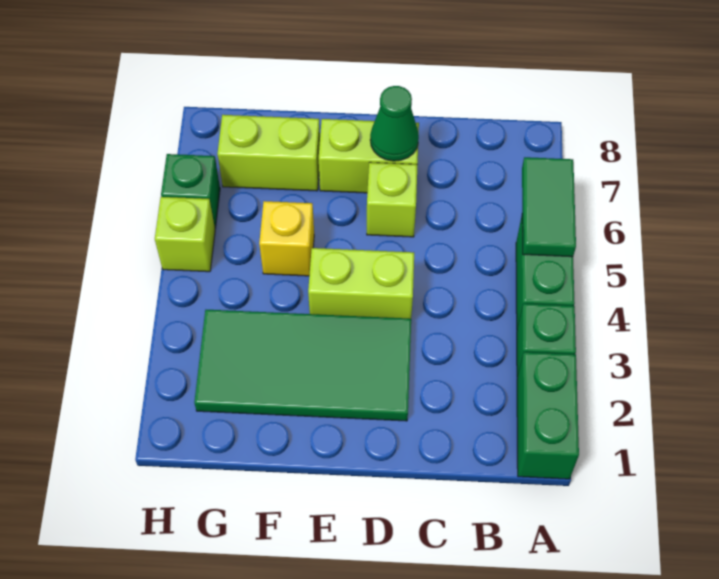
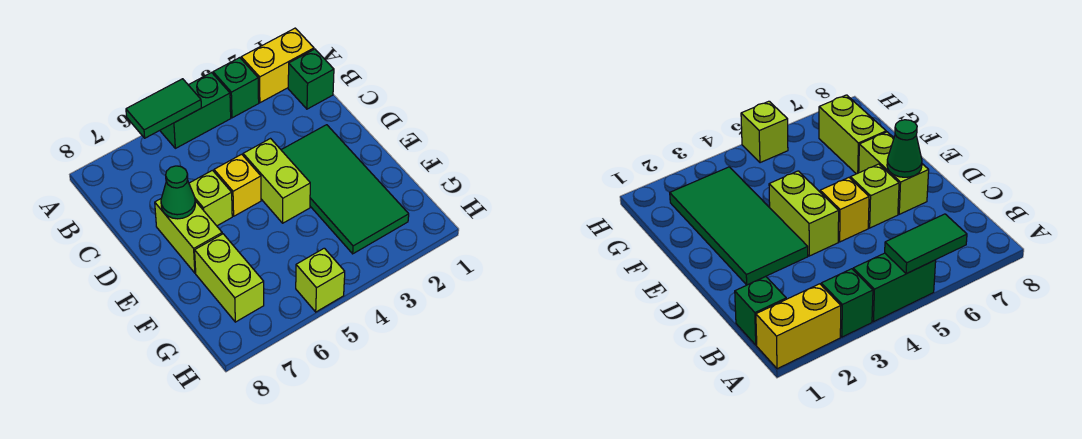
green 1x2 brick [517,352,579,479] -> yellow 1x2 brick [241,28,314,103]
yellow 1x1 brick [259,201,314,276] -> yellow 1x1 brick moved to [214,154,261,216]
green 1x1 brick [161,154,220,228] -> green 1x1 brick moved to [288,49,334,109]

